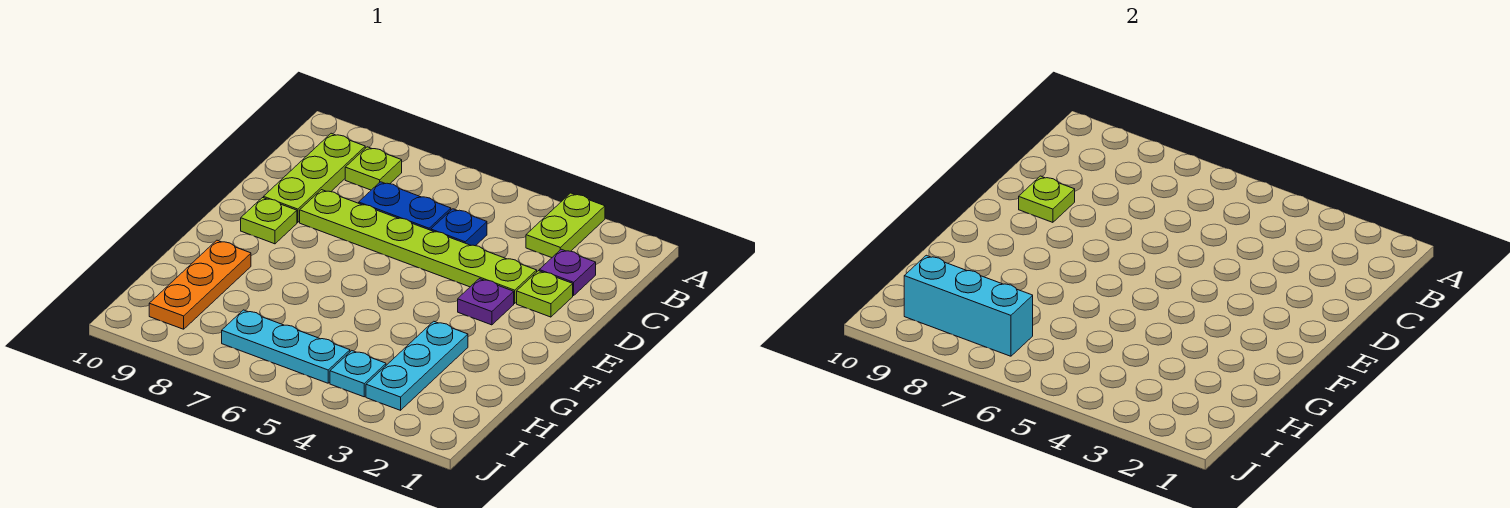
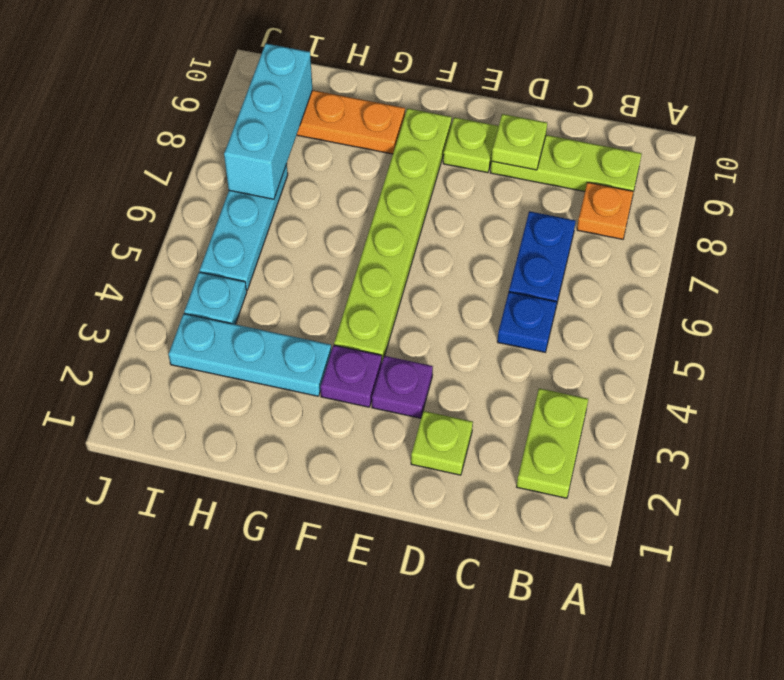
lime 1x2 plate [526,193,605,258] -> lime 1x2 plate turned to [517,388,588,498]
lime 1x1 plate [345,147,402,190] -> orange 1x1 plate [577,182,634,239]
purple 1x1 plate [539,249,596,296] -> purple 1x1 plate moved to [321,345,382,407]
lime 1x6 plate [300,190,537,303] -> lime 1x6 plate moved to [334,108,452,361]

